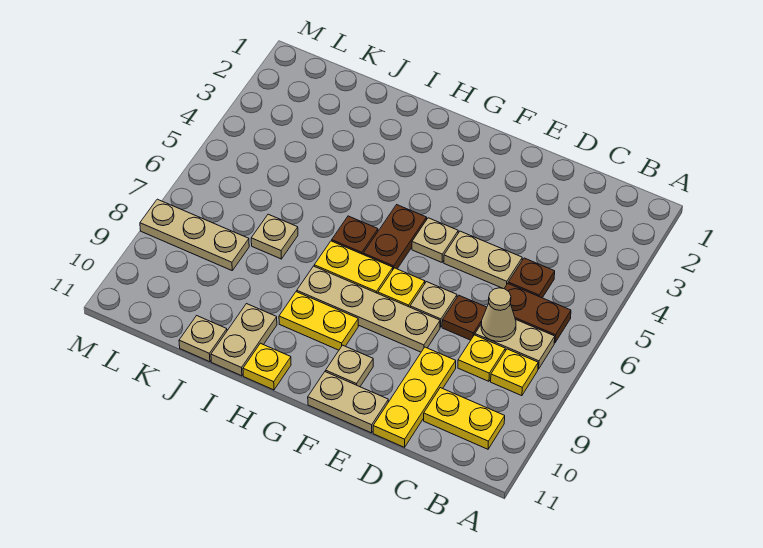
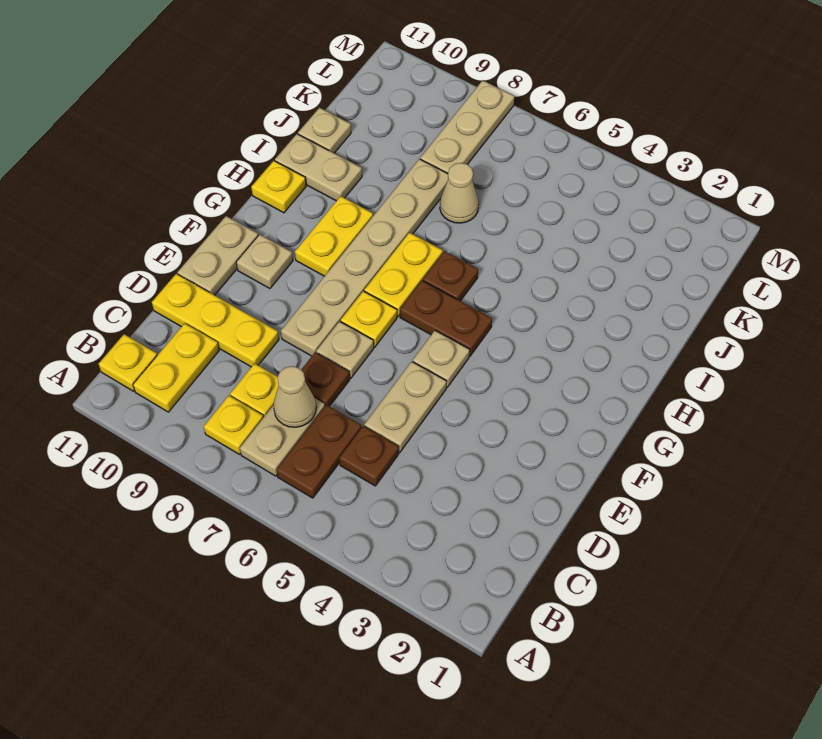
none -> yellow 1x1 plate [99,334,157,391]
tan 1x4 plate [297,266,440,352] -> tan 1x6 plate [281,159,448,356]
tan 1x1 plate [251,214,298,259] -> tan 1x1 cone [440,163,479,223]

